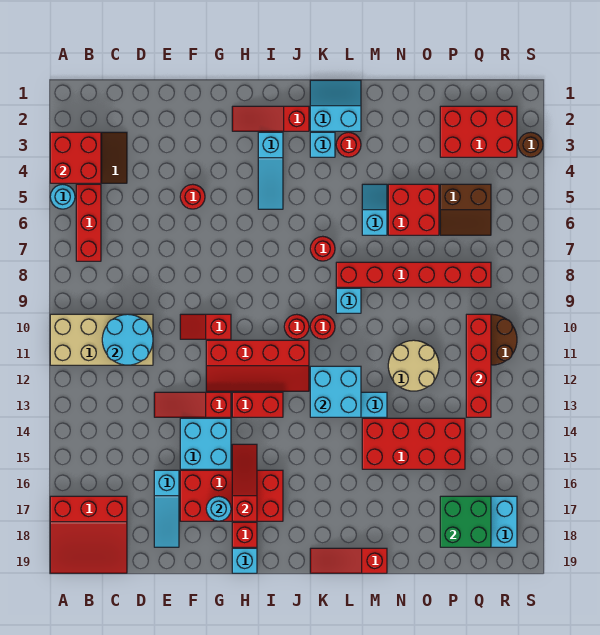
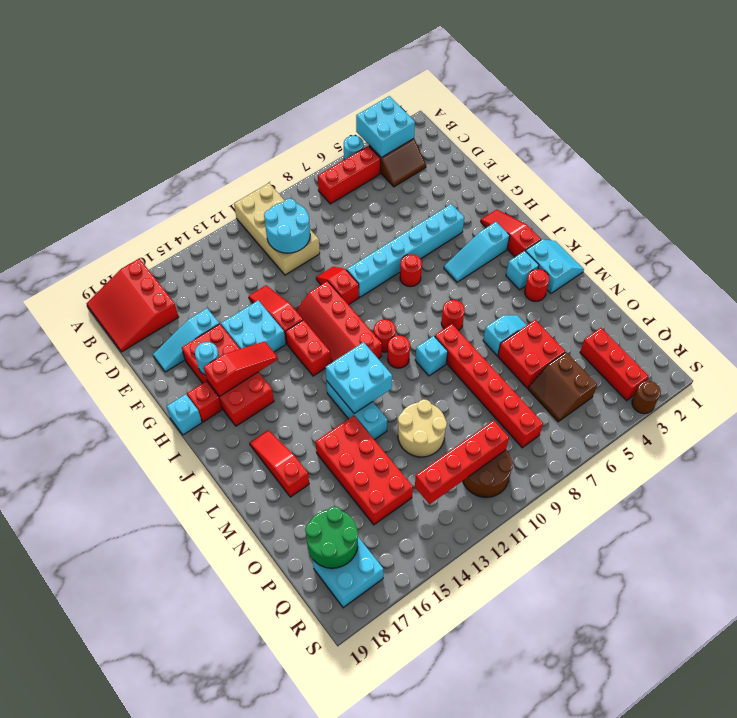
red 2x2 brick [50,132,101,183] -> cyan 2x2 brick [356,96,415,158]
red 1x1 round brick [180,184,205,209] -> red 1x1 round brick moved to [400,254,422,287]
none -> cyan 1x6 brick [347,204,464,297]
red 1x3 slope [310,548,387,573] -> red 1x3 slope moved to [249,430,309,497]
red 2x3 brick [440,106,517,157] -> red 1x3 brick [580,328,648,401]
green 2x2 brick [440,496,491,547] -> green 2x2 round brick [305,507,358,568]

